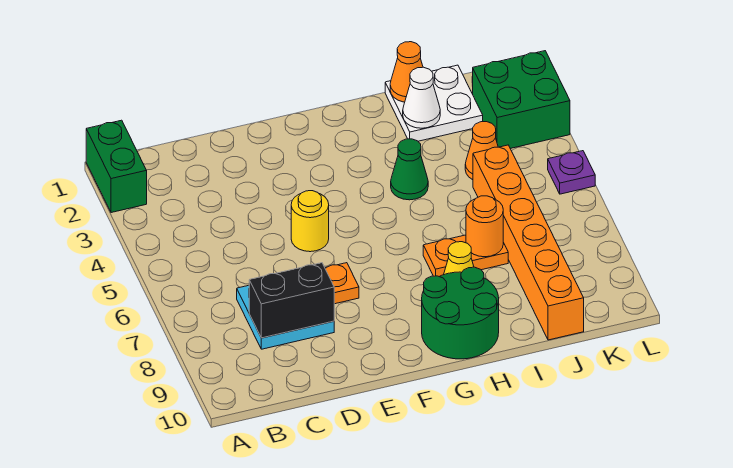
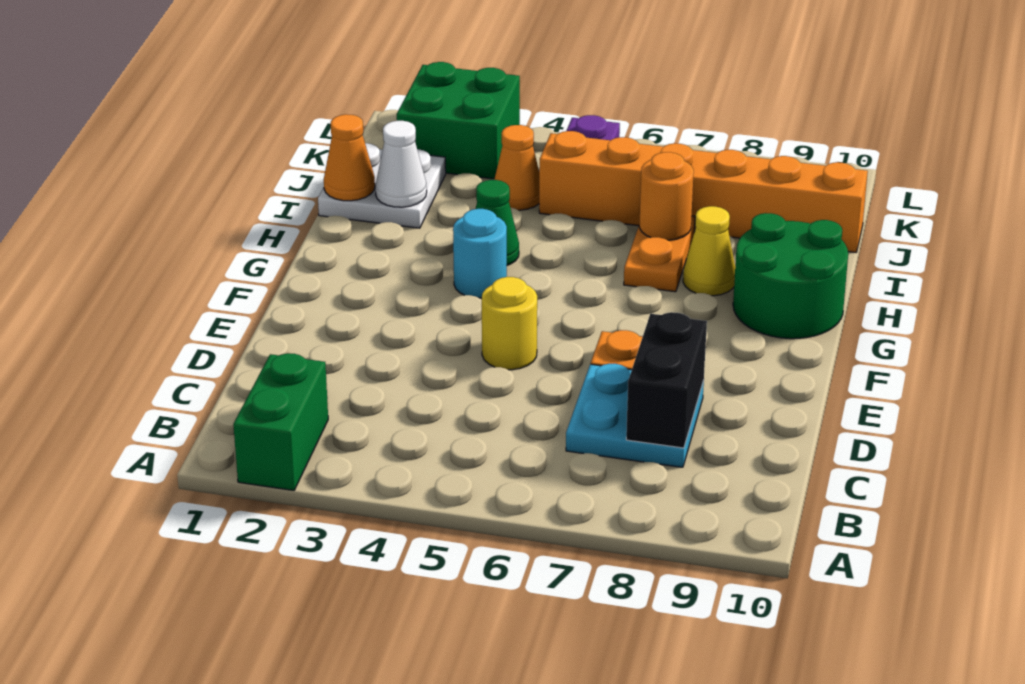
green 1x2 brick [86,120,147,213] -> green 1x2 brick turned to [233,353,328,490]
none -> cyan 1x1 round brick [453,209,507,298]

